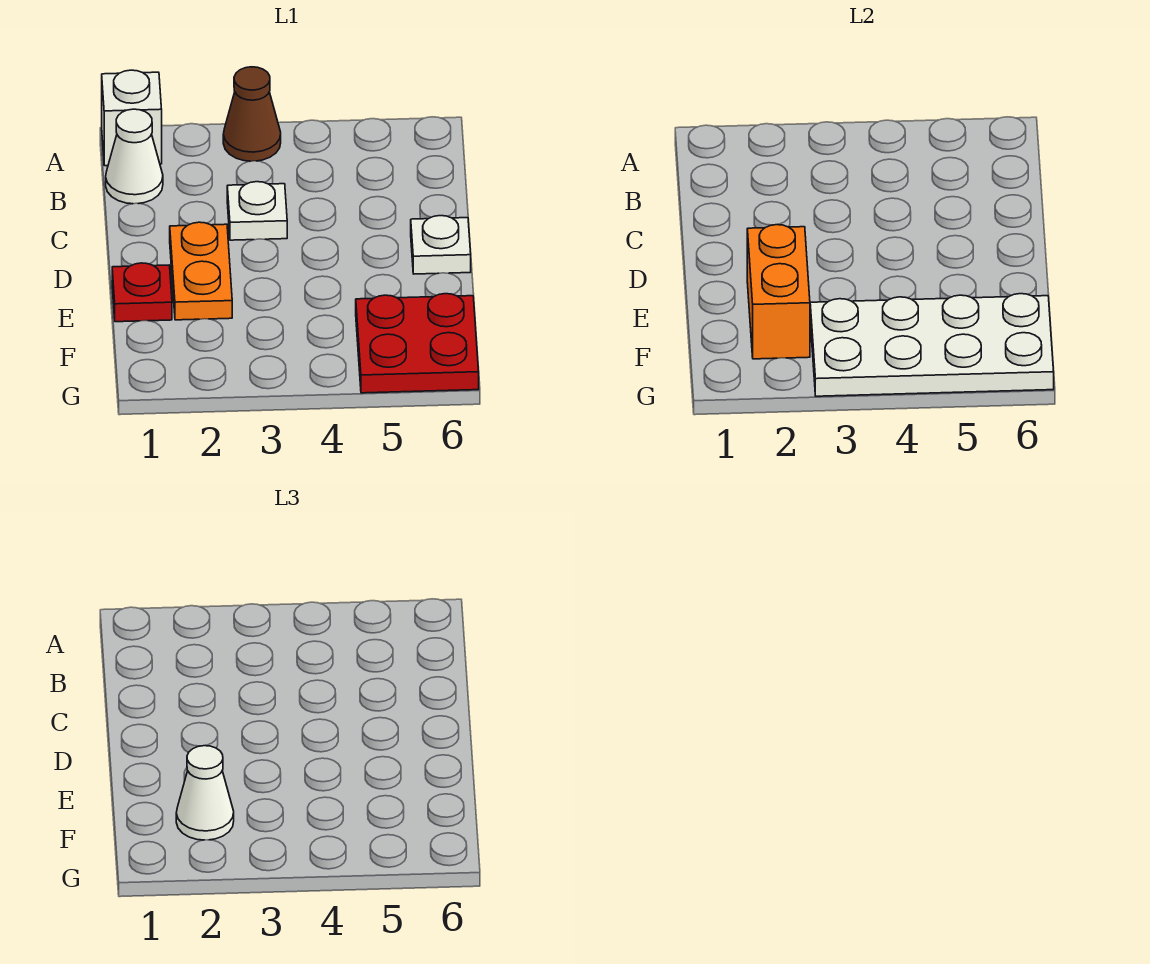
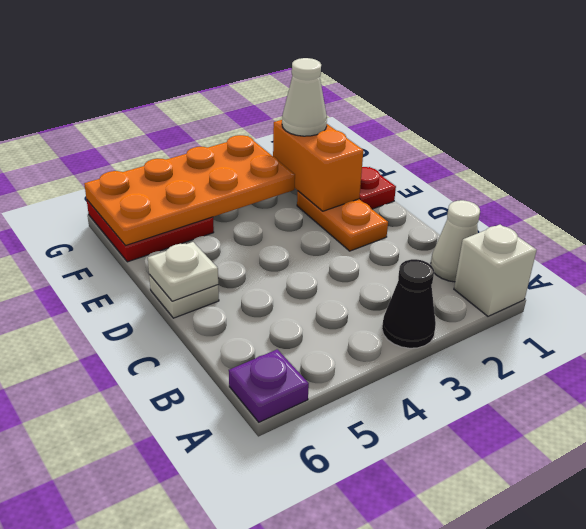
brown 1x1 cone [223,67,281,161] -> black 1x1 cone [382,259,436,348]
none -> purple 1x1 plate [229,349,309,422]
white 1x1 plate [227,182,287,240] -> white 1x1 plate moved to [148,242,218,301]
white 2x4 plate [810,294,1054,396] -> orange 2x4 plate [84,135,295,246]

